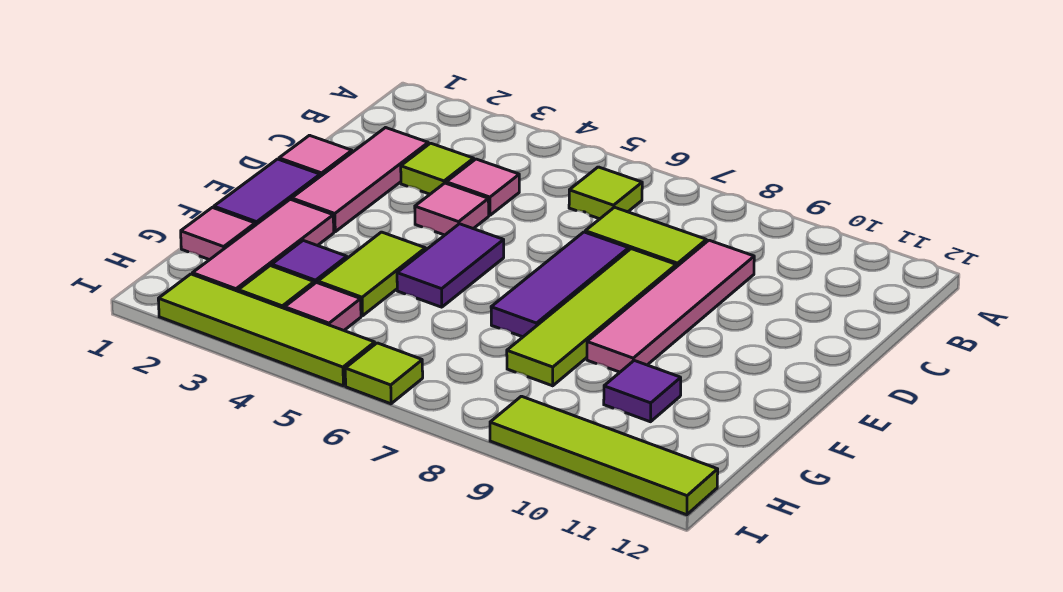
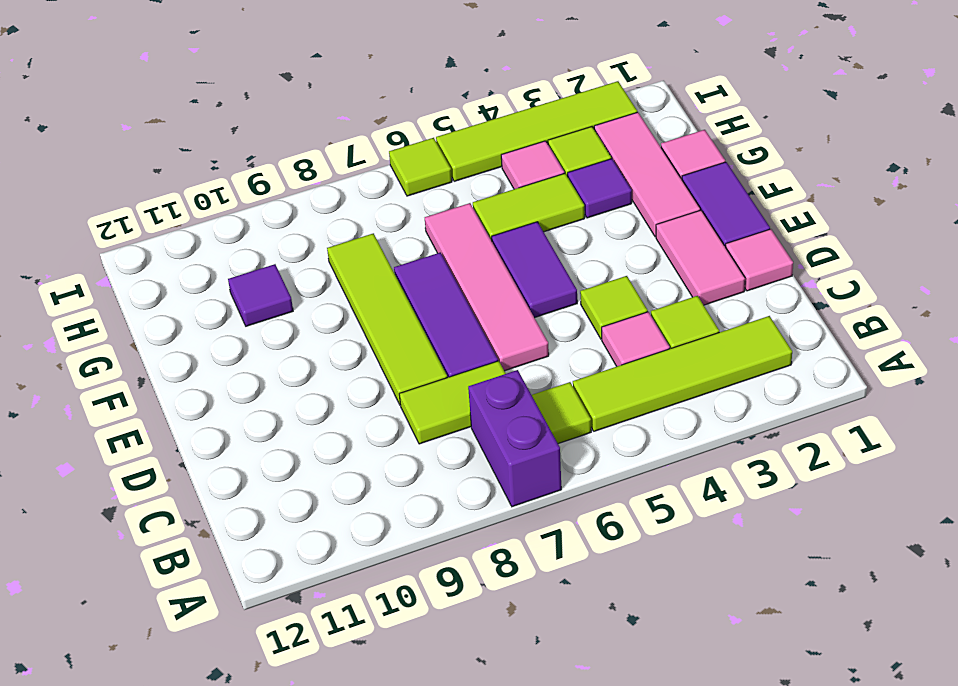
none -> purple 1x2 brick [468,370,562,507]
pink 1x3 tile [292,128,428,232] -> pink 1x2 tile [656,210,745,305]
pink 1x4 tile [587,240,754,372] -> pink 1x4 tile moved to [425,203,549,371]
pink 1x1 tile [415,183,489,235] -> lime 1x1 tile [580,276,648,339]
lime 1x2 tile [318,232,425,316] -> lime 1x2 tile turned to [473,173,585,241]
lime 1x4 tile [490,396,718,515] -> lime 1x4 tile moved to [573,316,792,431]

